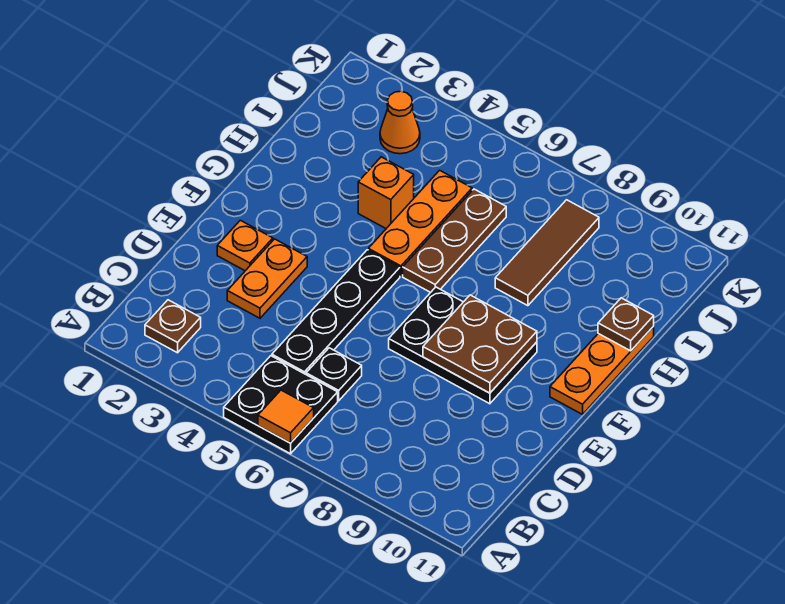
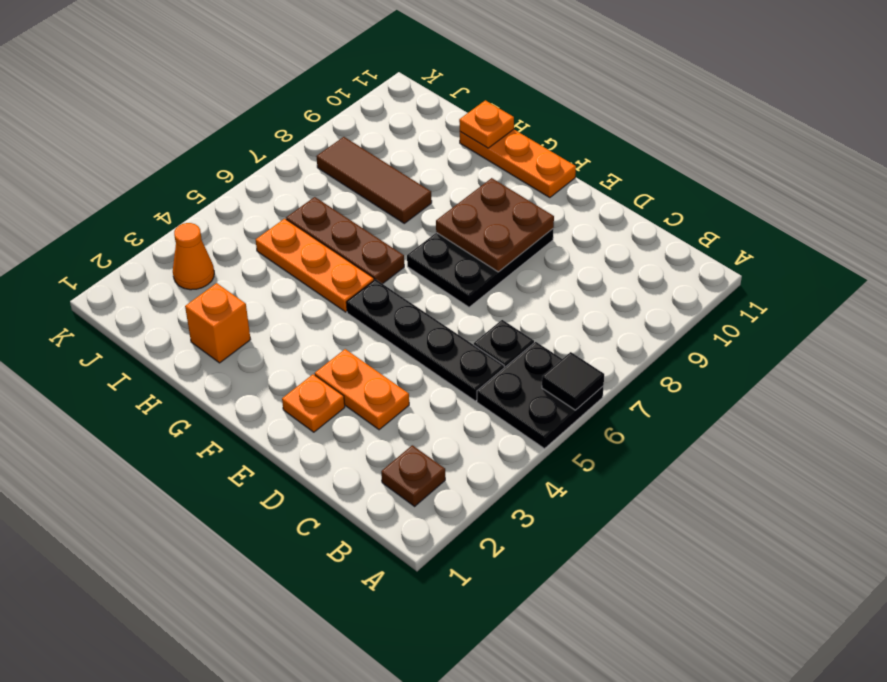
orange 1x1 tile [258,390,314,443] -> black 1x1 tile [542,352,604,410]
orange 1x1 brick [358,157,414,228] -> orange 1x1 brick moved to [185,283,251,363]
brown 1x1 plate [598,298,654,351] -> orange 1x1 plate [459,100,514,148]

